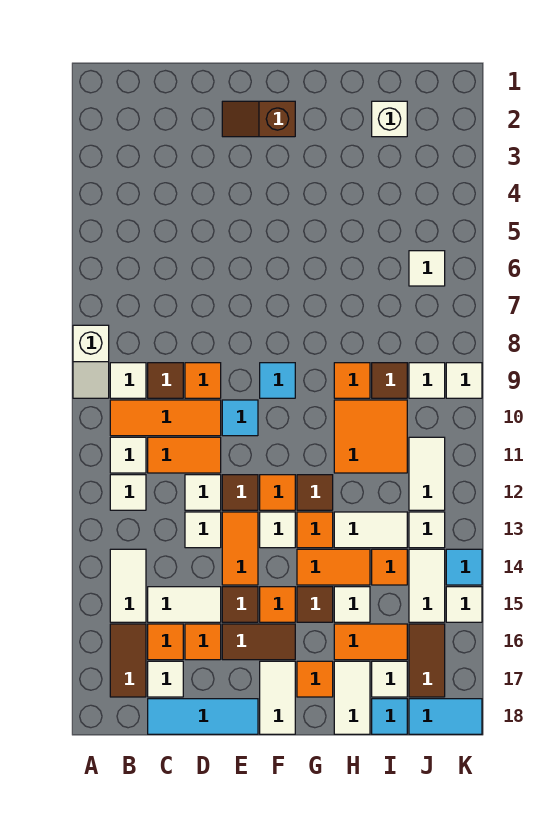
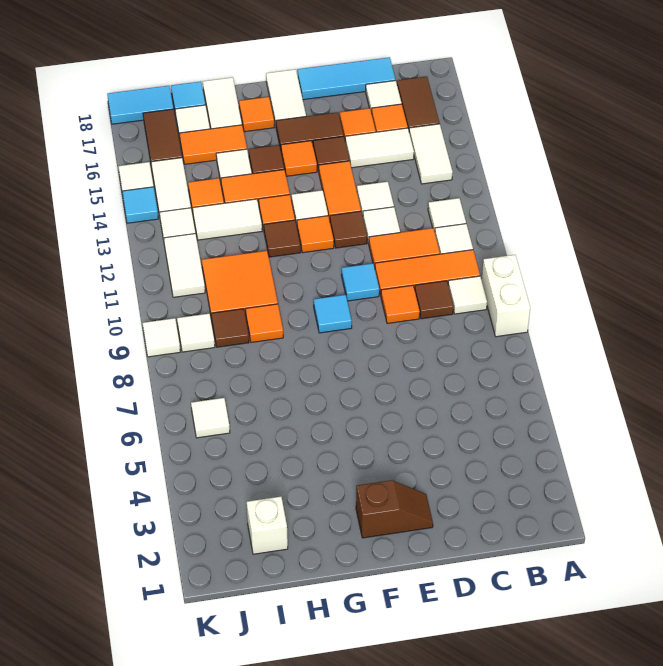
white 1x2 slope [73,325,109,398] -> white 1x2 brick [482,255,530,337]

